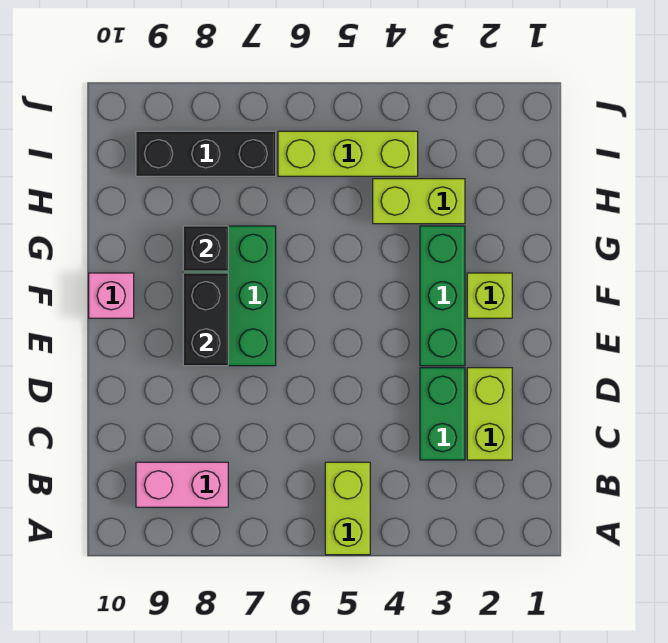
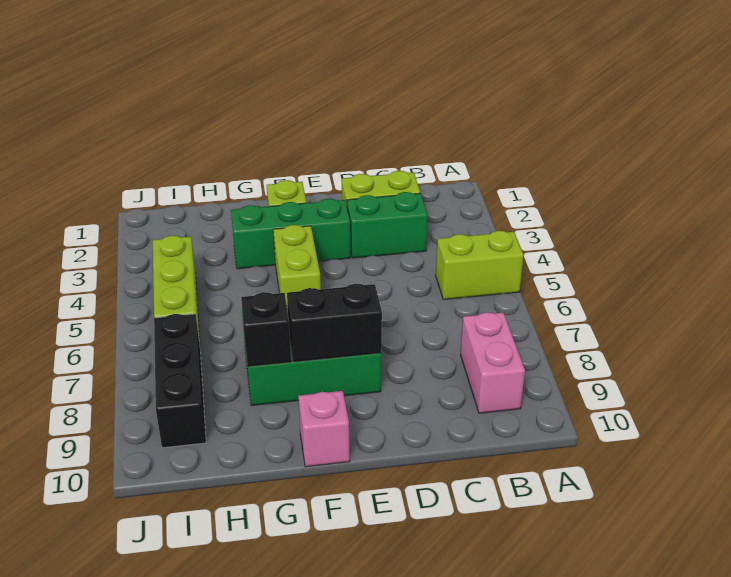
lime 1x2 brick [373,179,465,224] -> lime 1x2 brick moved to [273,225,321,305]

